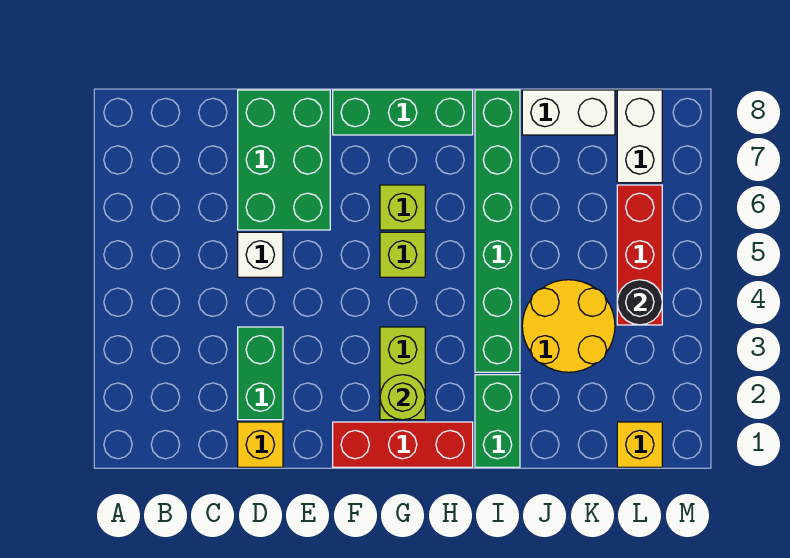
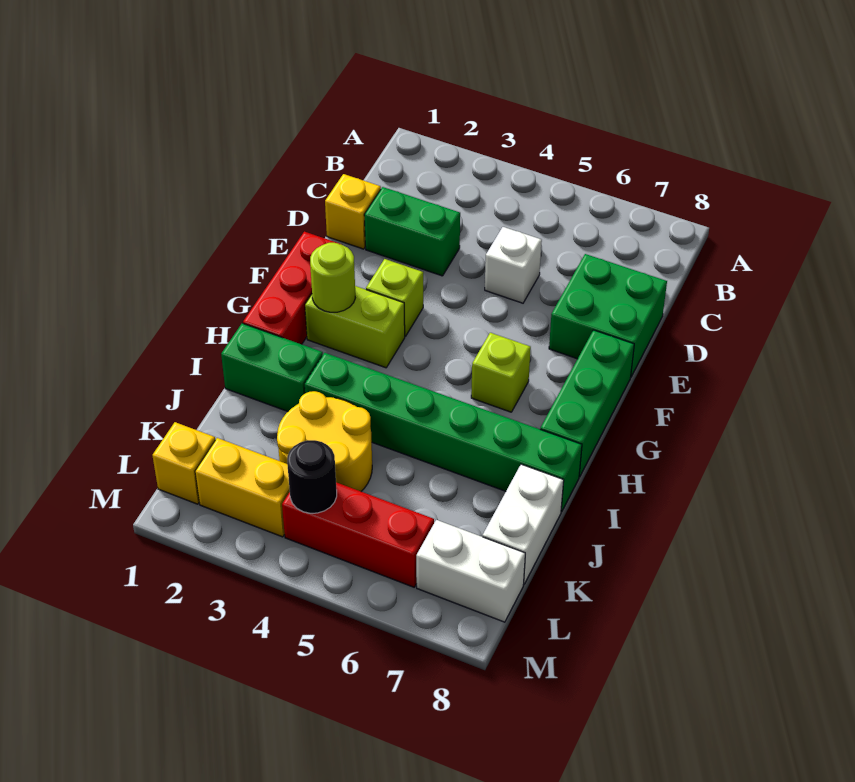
green 2x3 brick [238,90,330,230] -> green 2x2 brick [549,254,667,376]
lime 1x1 brick [380,232,425,277] -> lime 1x1 brick moved to [366,259,423,336]
none -> yellow 1x2 brick [195,438,290,537]

